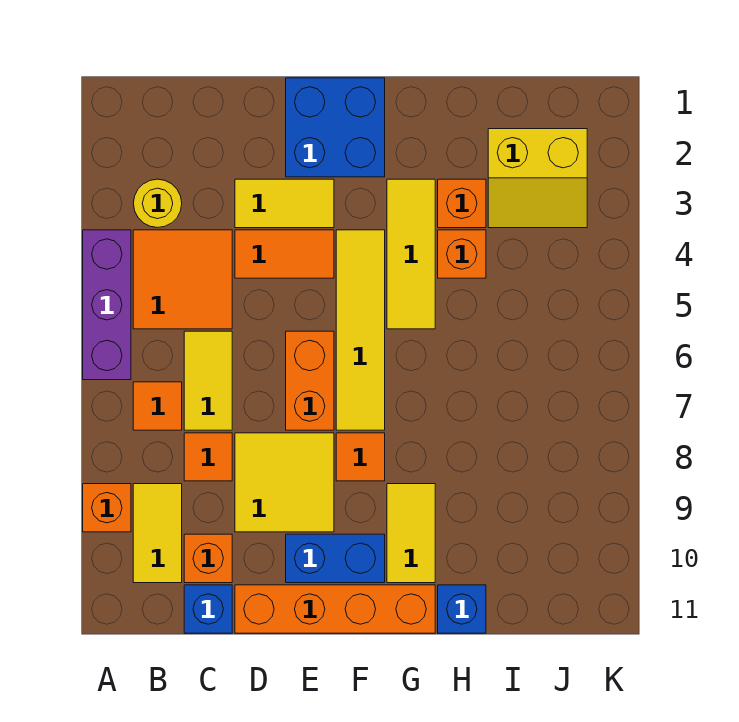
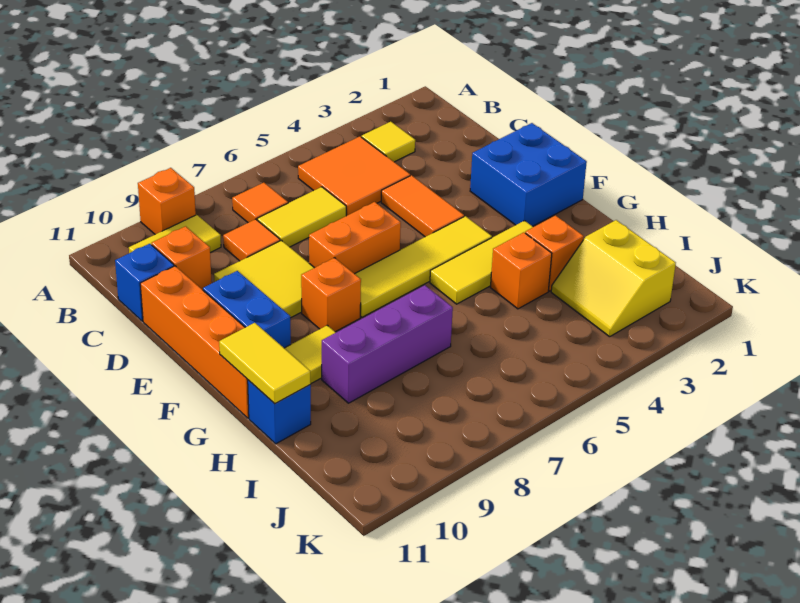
purple 1x3 brick [83,230,131,380] -> purple 1x3 brick moved to [322,285,453,403]
yellow 1x1 round brick [134,179,182,228] -> yellow 1x1 tile [362,122,415,162]
yellow 1x2 tile [235,179,334,228] -> yellow 1x2 tile moved to [219,323,311,404]
orange 1x1 tile [336,433,385,481] -> orange 1x1 brick [301,258,361,332]

